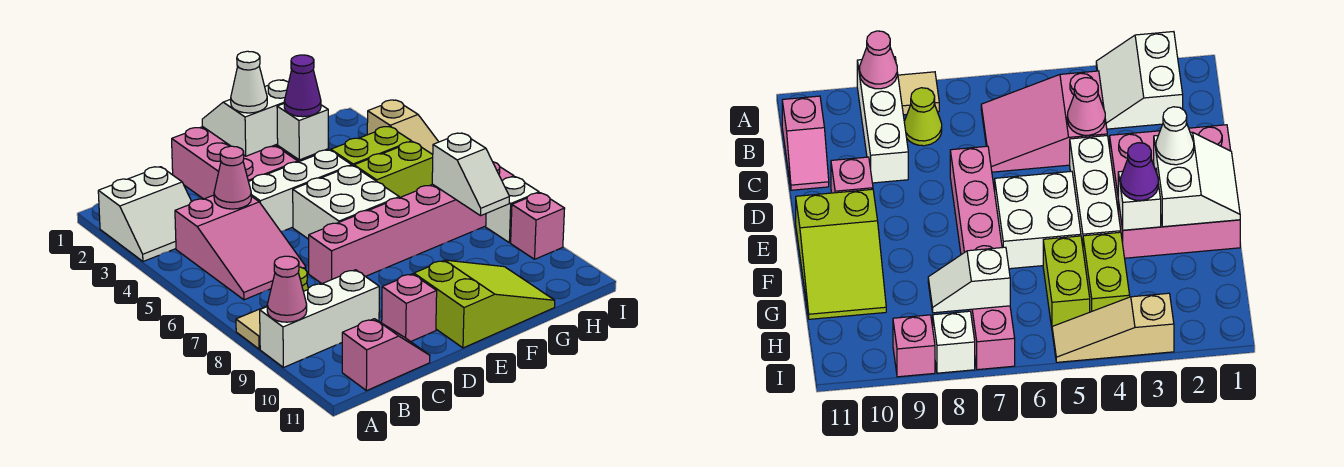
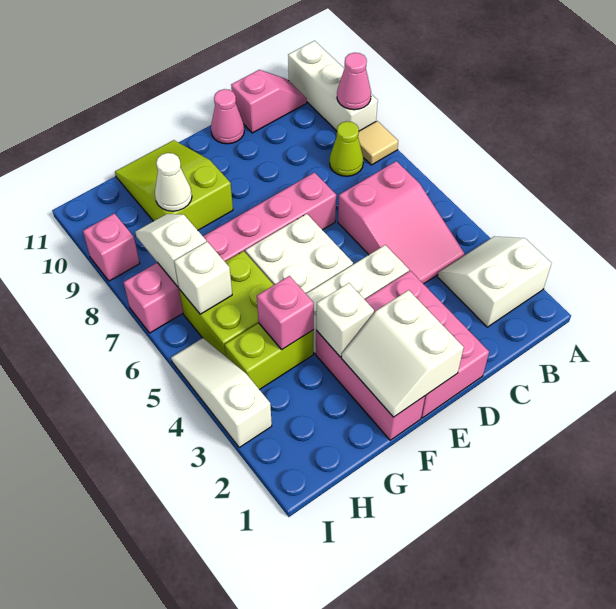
white 1x3 brick [260,270,379,368] -> white 1x3 brick turned to [288,41,378,131]
pink 2x3 slope [175,195,306,300] -> pink 2x3 slope turned to [338,161,464,284]
pink 1x2 slope [342,319,430,391] -> pink 1x2 slope turned to [231,70,307,133]
pink 1x1 cone [214,146,251,209] -> pink 1x1 cone moved to [211,89,244,144]
pink 1x1 brick [382,274,437,342] -> pink 1x1 brick moved to [257,276,314,349]
white 2x2 slope [202,80,289,156] -> white 2x2 slope turned to [342,290,464,417]
white 1x1 cone [231,51,267,113] -> white 1x1 cone moved to [155,153,192,211]
lime 2x3 slope [414,260,555,348] -> lime 2x3 slope turned to [115,140,233,230]
purple 1x1 cone [284,55,321,117] -> none
lime 1x2 brick [354,142,433,198] -> lime 2x2 brick [179,251,273,356]
tan 1x3 slope [367,100,438,154] -> white 1x3 slope [171,338,272,447]
white 1x1 brick [486,177,539,243] -> white 1x1 brick moved to [174,242,232,314]

